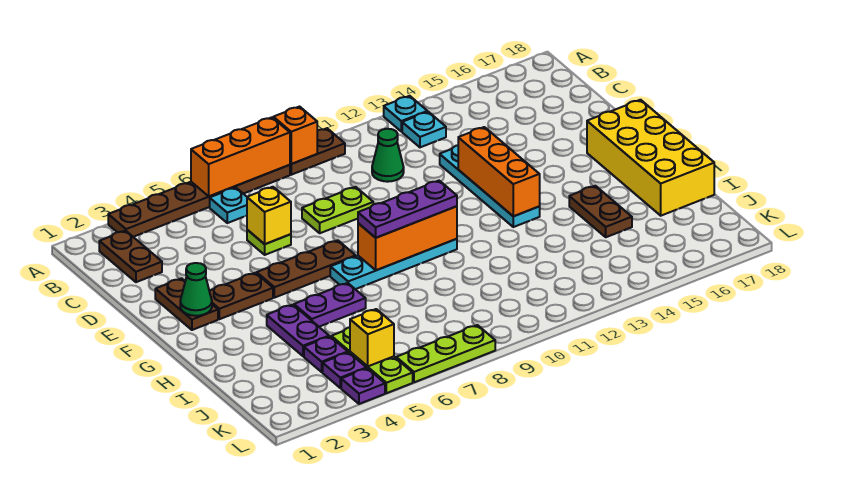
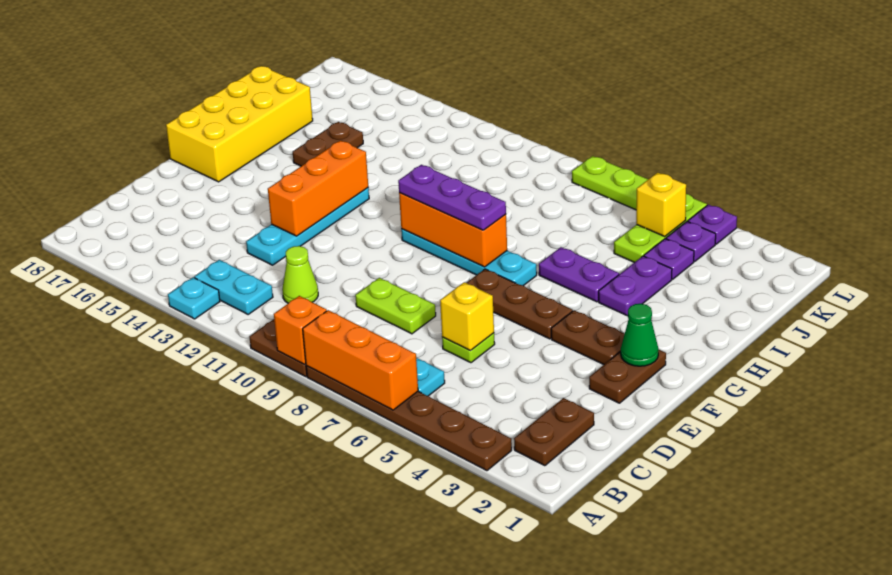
cyan 1x1 plate [402,112,446,147] -> cyan 1x2 plate [194,260,273,314]
green 1x1 cone [372,129,404,182] -> lime 1x1 cone [282,246,318,303]

